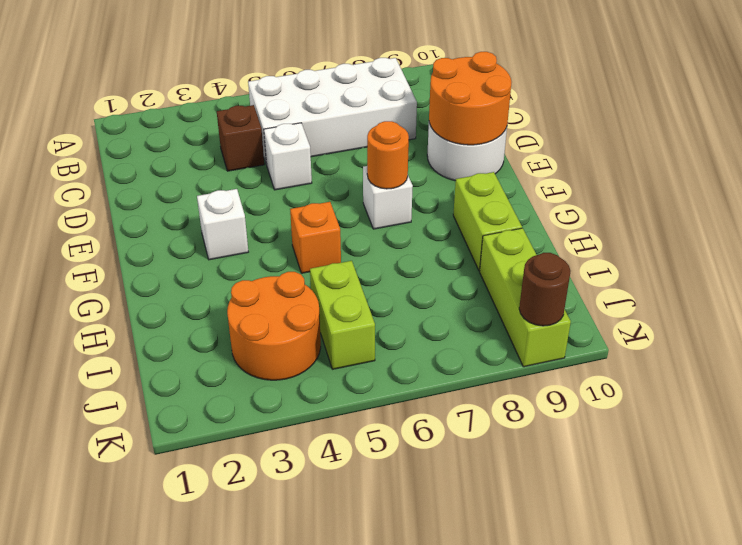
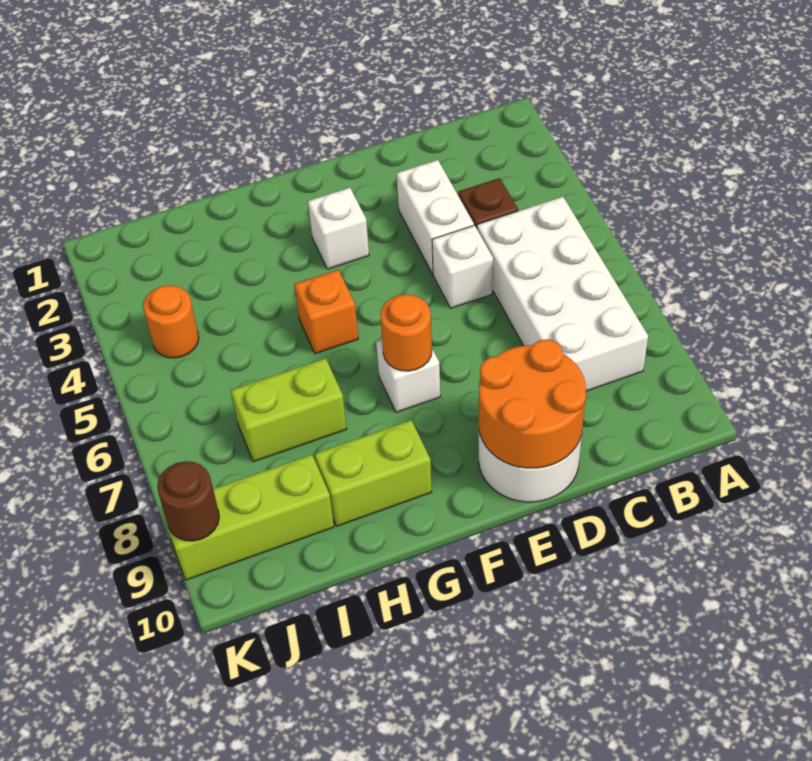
none -> white 1x2 brick [397,160,474,274]
orange 2x2 round brick [227,272,321,380] -> orange 1x1 round brick [143,285,199,358]
lime 1x2 brick [310,261,375,369] -> lime 1x2 brick moved to [231,358,347,462]

